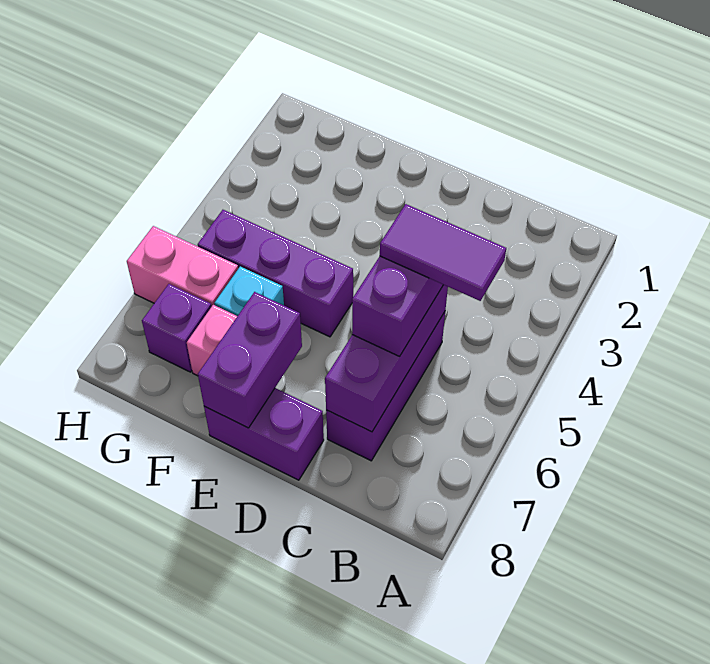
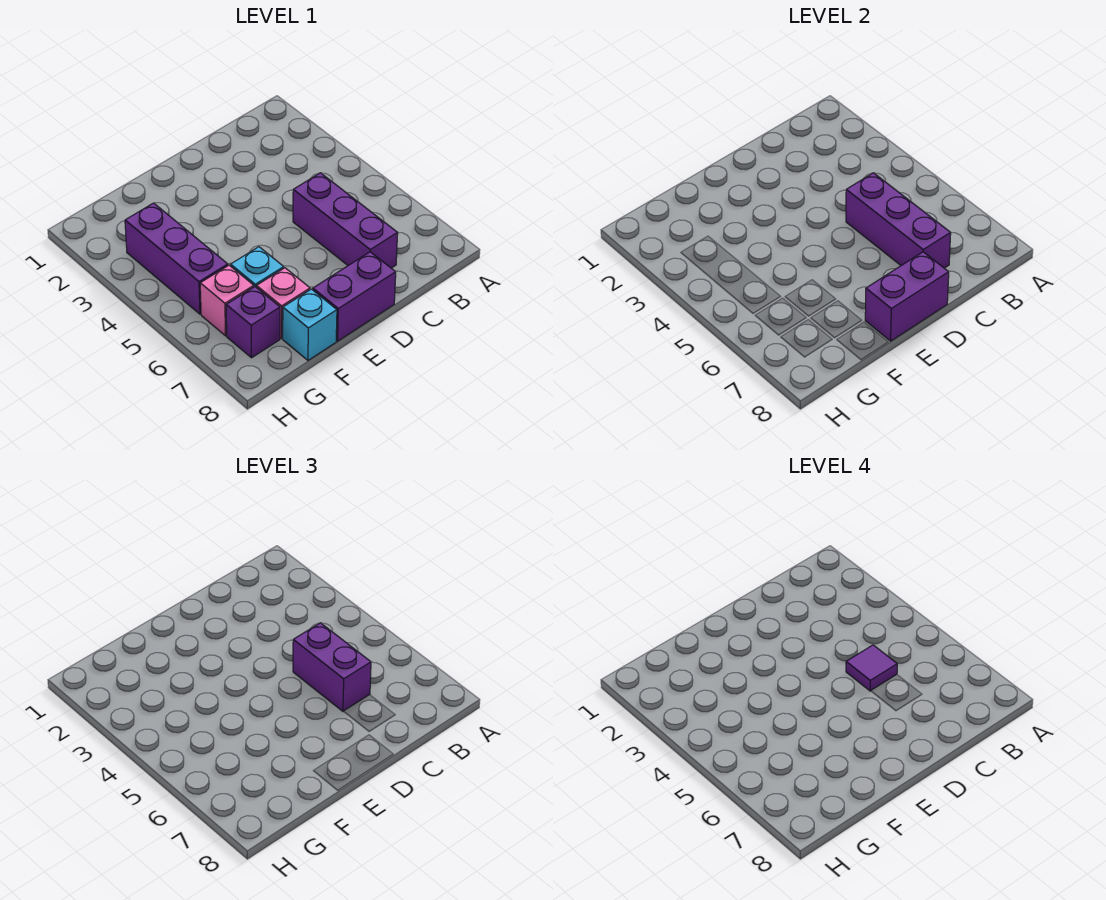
purple 1x2 tile [380,204,506,301] -> purple 1x1 tile [846,645,897,691]
purple 1x3 brick [198,210,353,337] -> purple 1x3 brick turned to [125,203,228,314]
purple 1x2 brick [198,292,302,428] -> purple 1x2 brick turned to [865,252,949,341]
none -> cyan 1x1 brick [283,289,337,360]
pink 1x2 brick [127,226,238,307] -> pink 1x1 brick [200,265,254,336]

